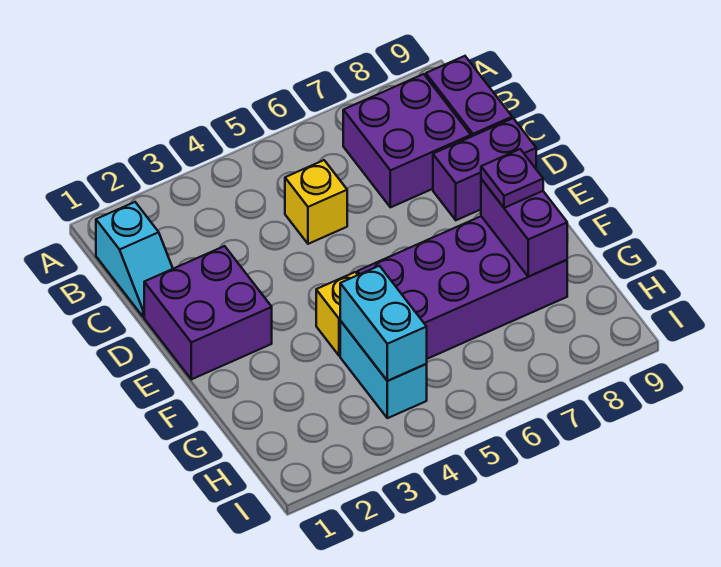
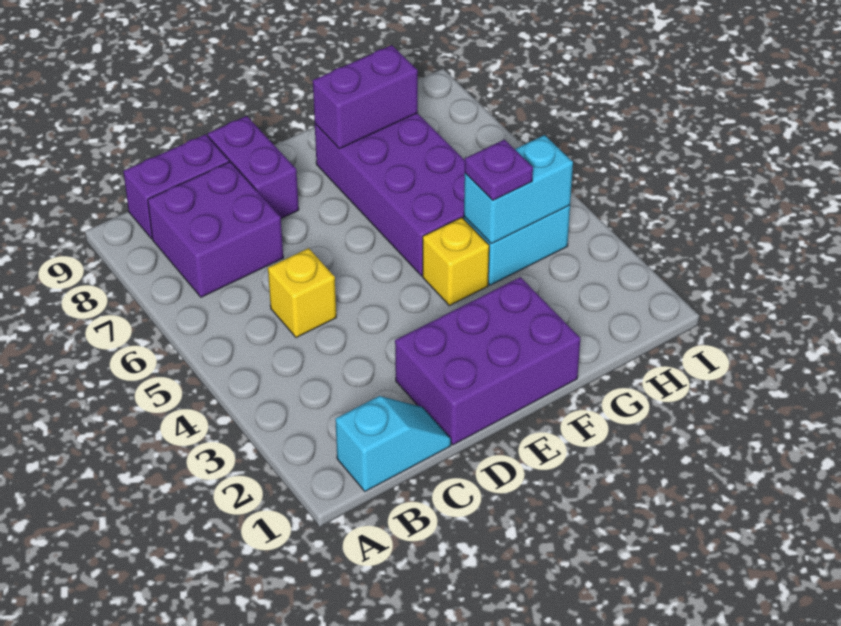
purple 2x2 brick [144,246,272,379] -> purple 2x3 brick [395,277,580,445]
purple 1x1 plate [481,149,543,208] -> purple 1x1 plate moved to [465,140,533,200]

